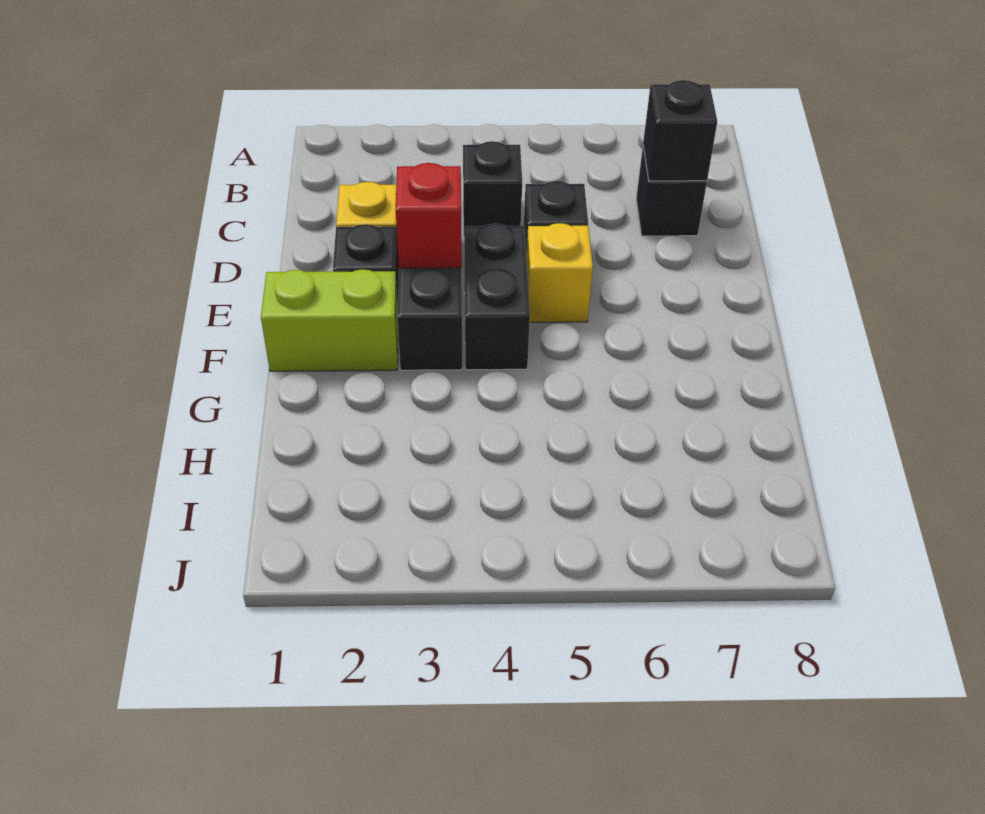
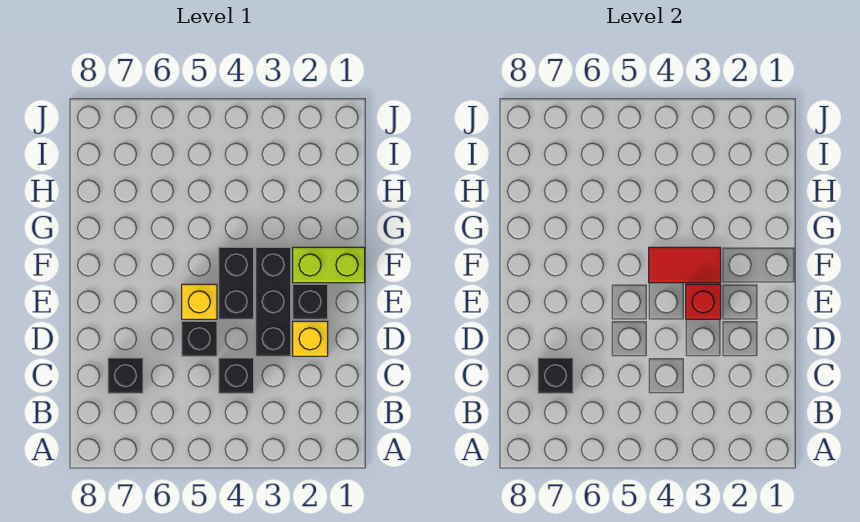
none -> red 1x2 tile [649,247,721,283]

